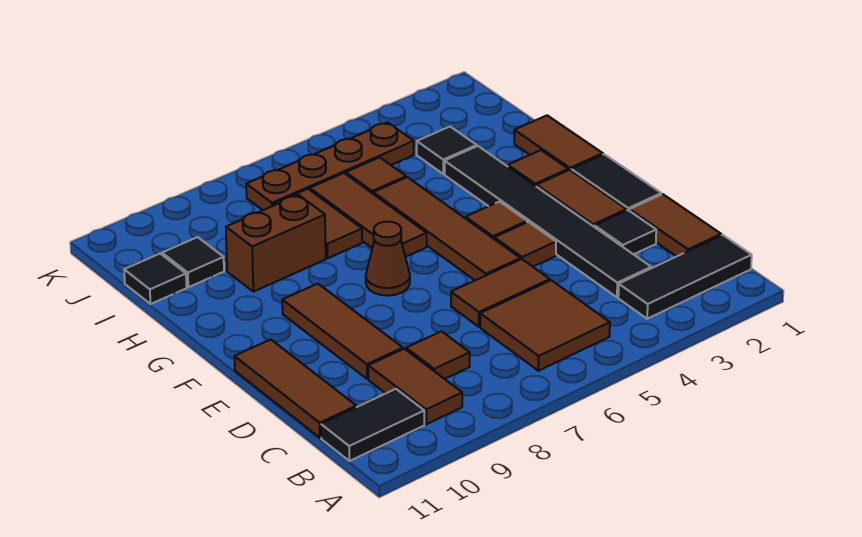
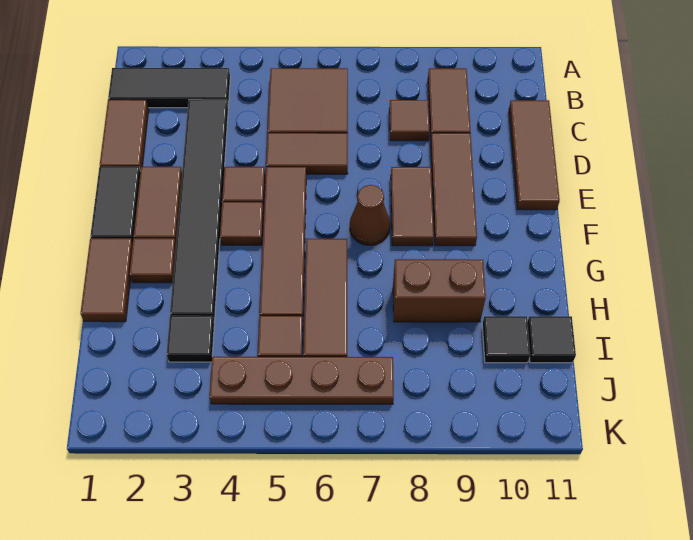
black 1x2 tile [321,389,424,461] -> none
black 1x1 tile [595,210,656,254] -> none
brown 1x2 tile [273,189,362,258] -> brown 1x2 tile moved to [391,167,434,246]

